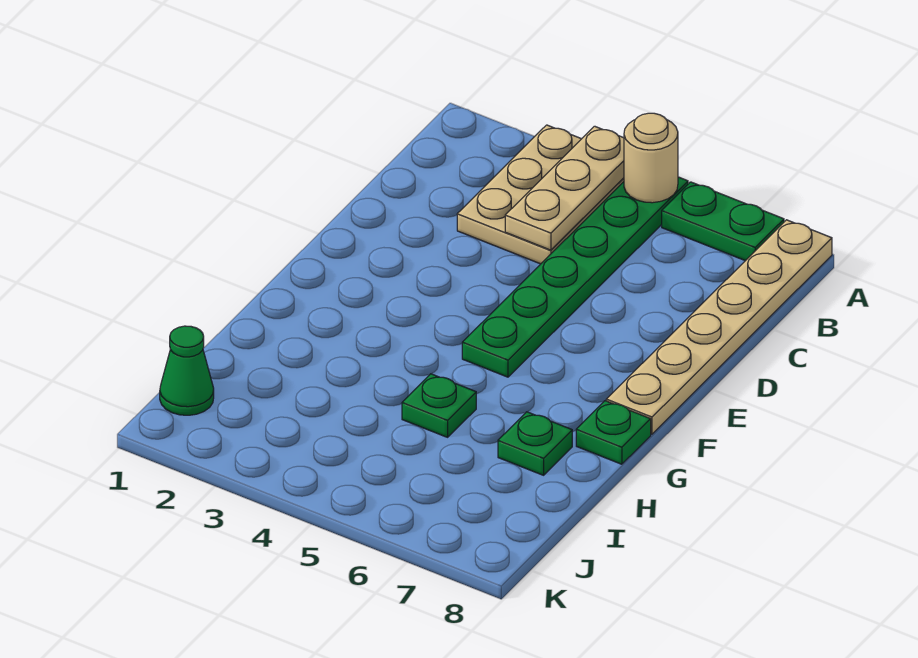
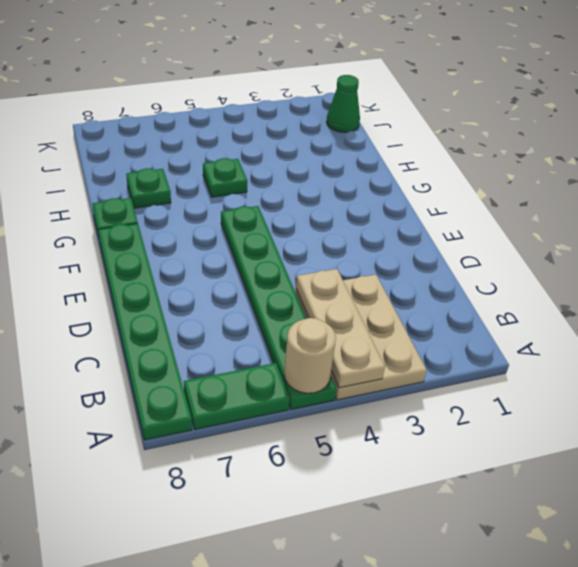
tan 1x6 plate [606,220,832,434] -> green 1x6 plate [98,224,192,440]

